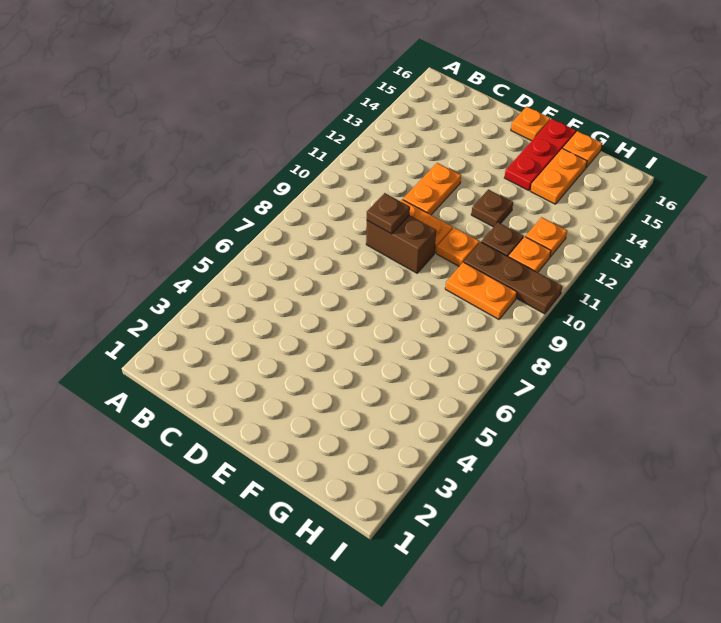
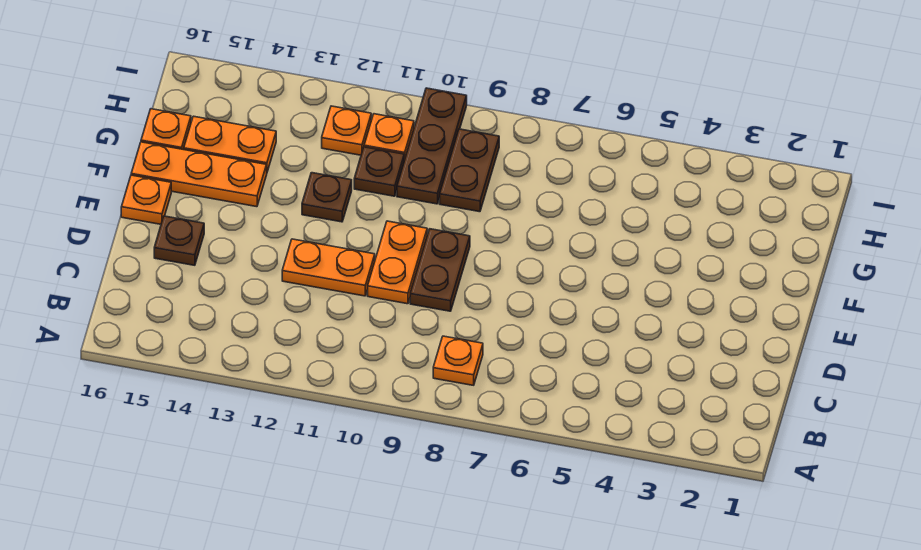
brown 1x2 brick [366,215,436,273] -> brown 1x2 plate [410,229,470,311]
brown 1x1 plate [367,193,410,234] -> brown 1x1 plate moved to [154,216,204,265]
orange 1x1 plate [437,228,479,266] -> orange 1x1 plate moved to [433,336,483,385]
red 1x3 plate [504,119,576,191] -> orange 1x3 plate [131,142,267,207]
orange 1x2 plate [445,262,517,319] -> brown 1x2 plate [440,129,499,212]

